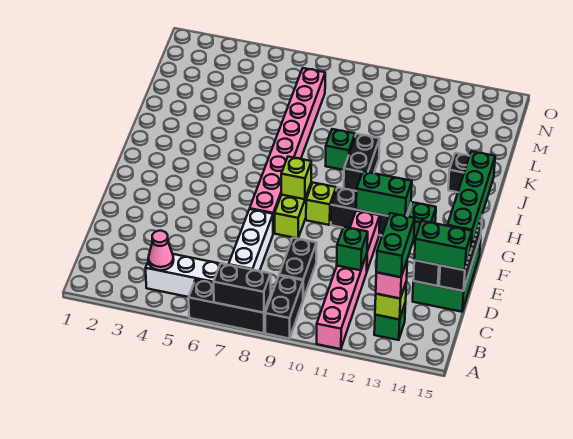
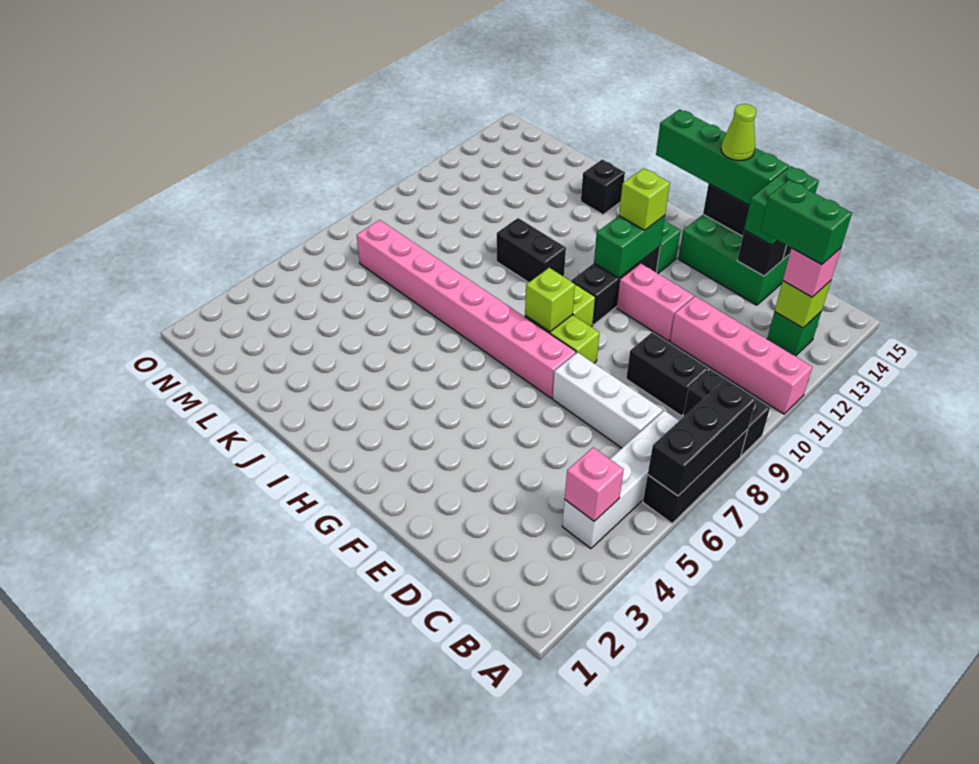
black 1x2 brick [214,263,271,313] -> black 1x3 brick [648,379,756,496]
pink 1x1 cone [148,231,174,270] -> pink 1x1 brick [565,447,624,521]
green 1x1 brick [337,227,368,270] -> none
none -> lime 1x1 cone [721,104,756,161]
none -> lime 1x1 brick [619,168,670,230]
green 1x1 brick [326,129,355,170] -> none

